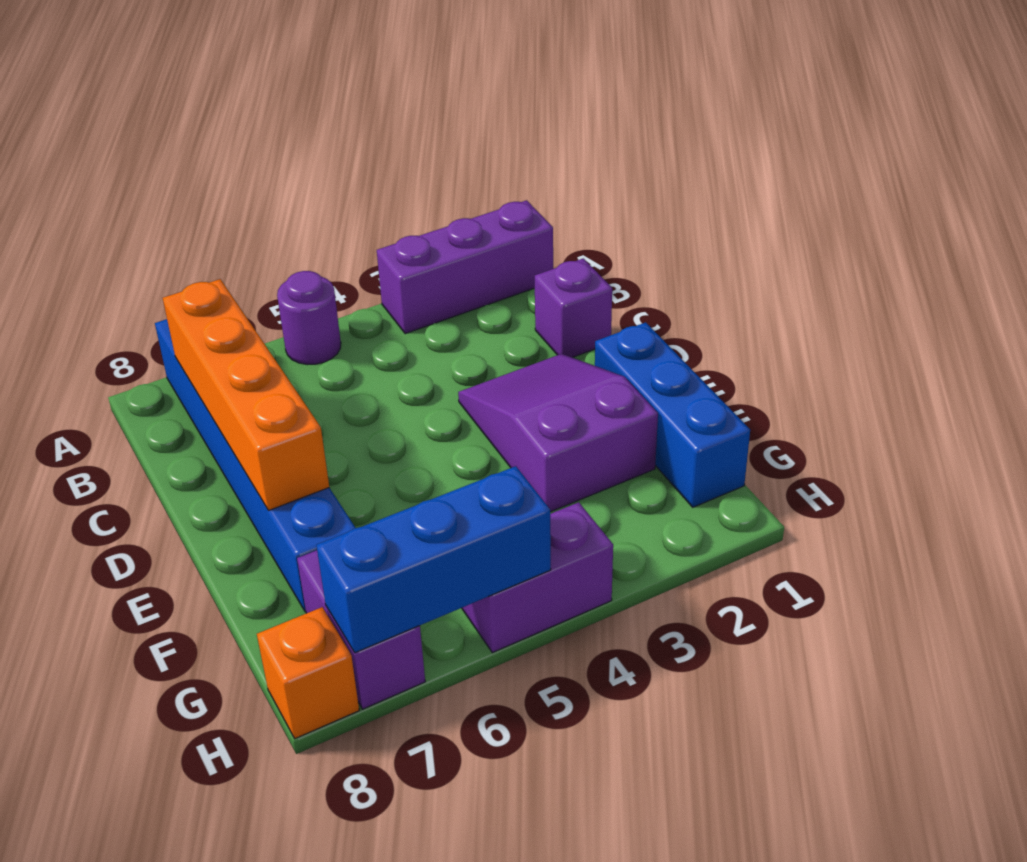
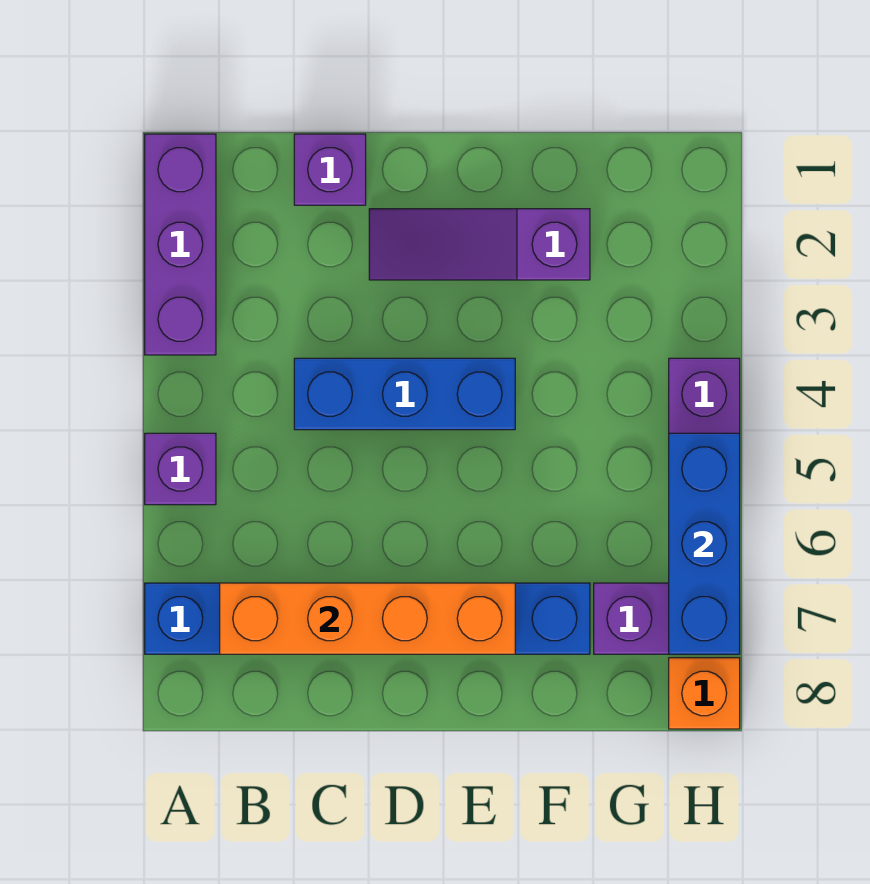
purple 1x1 round brick [277,271,341,365] -> purple 1x1 brick [145,433,216,505]
purple 2x3 slope [458,354,658,512] -> purple 1x3 slope [369,209,590,280]
blue 1x3 brick [595,322,750,507] -> blue 1x3 brick moved to [294,358,515,430]

